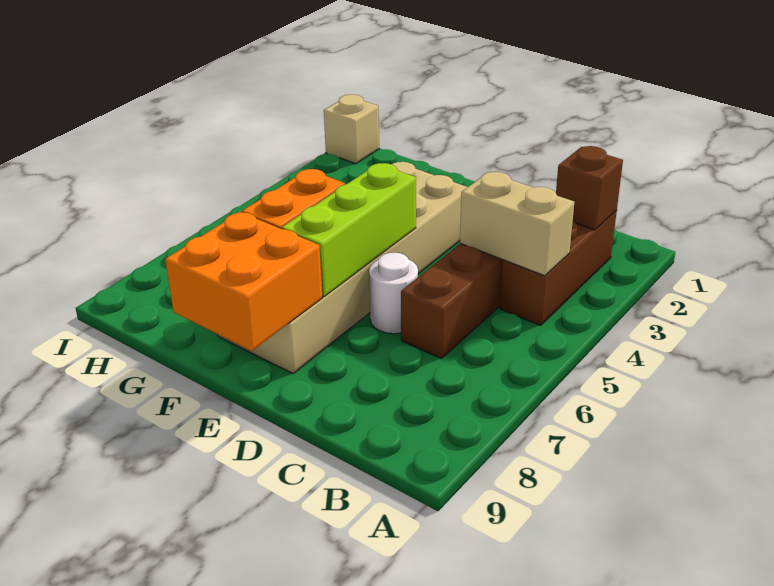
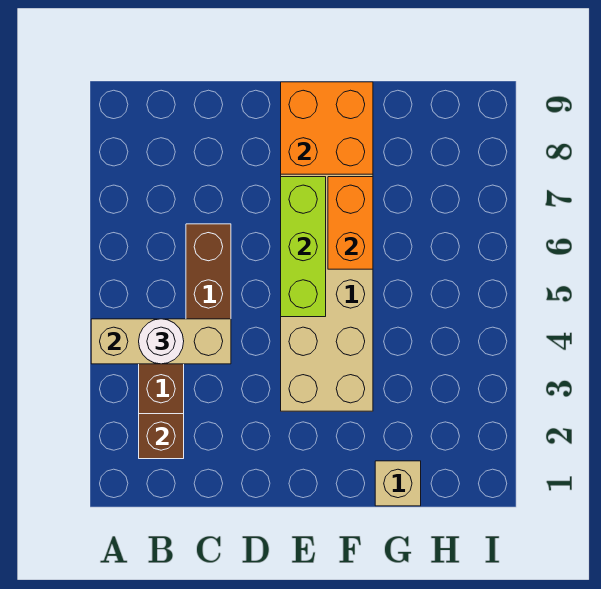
tan 1x2 brick [460,172,574,276] -> tan 1x3 brick [91,319,231,364]
white 1x1 round brick [369,253,418,334] -> white 1x1 round brick moved to [139,319,184,364]
tan 1x1 brick [324,95,379,164] -> tan 1x1 brick moved to [375,461,421,506]

